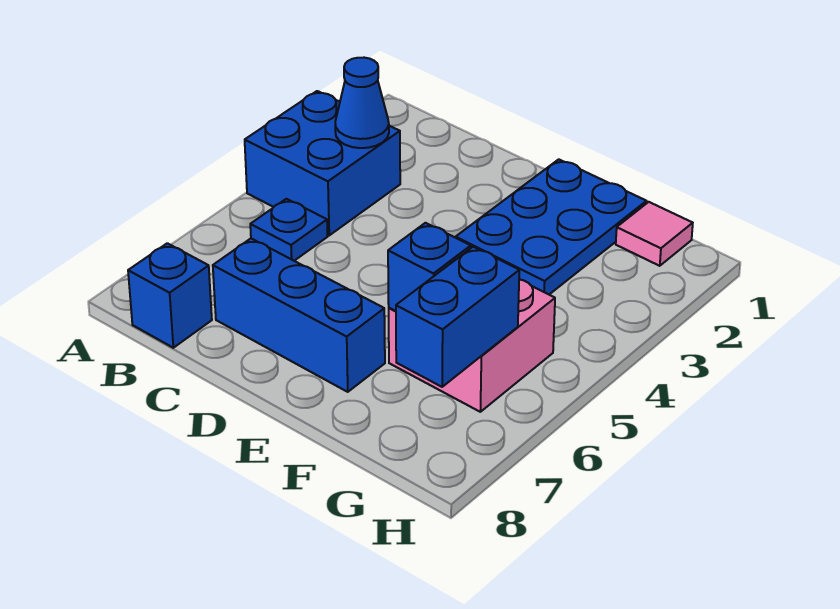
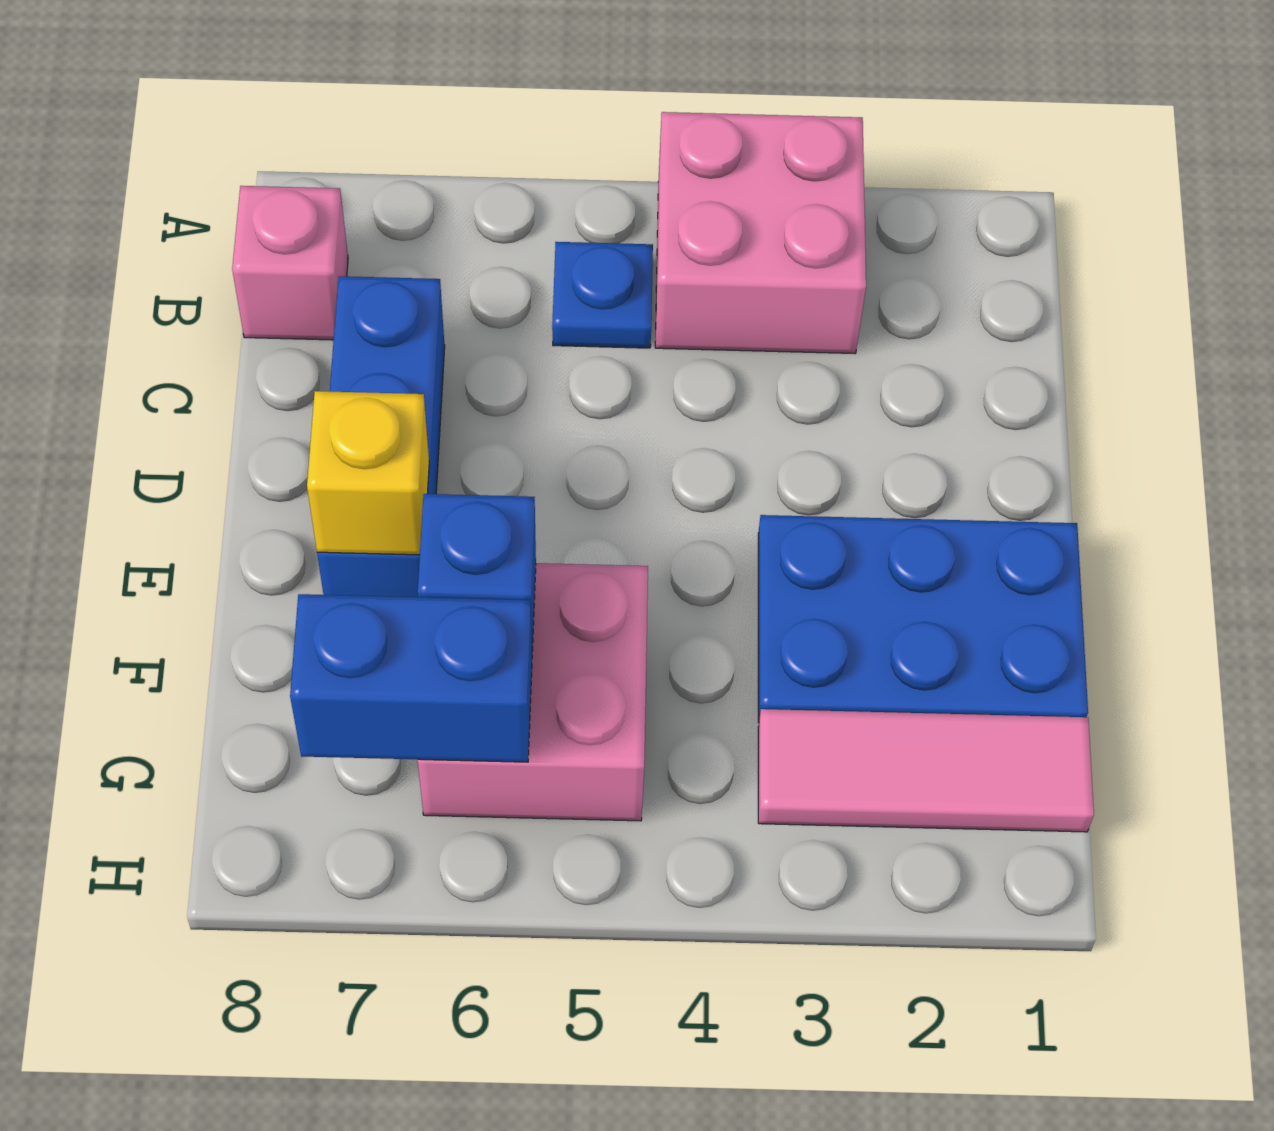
blue 2x2 brick [245,91,400,235] -> pink 2x2 brick [655,112,866,354]
blue 1x1 cone [335,58,389,148] -> none
blue 1x1 brick [128,243,212,348] -> pink 1x1 brick [232,186,348,340]
none -> yellow 1x1 brick [307,391,429,555]
pink 1x1 tile [616,202,693,266] -> pink 1x3 tile [758,709,1094,832]

